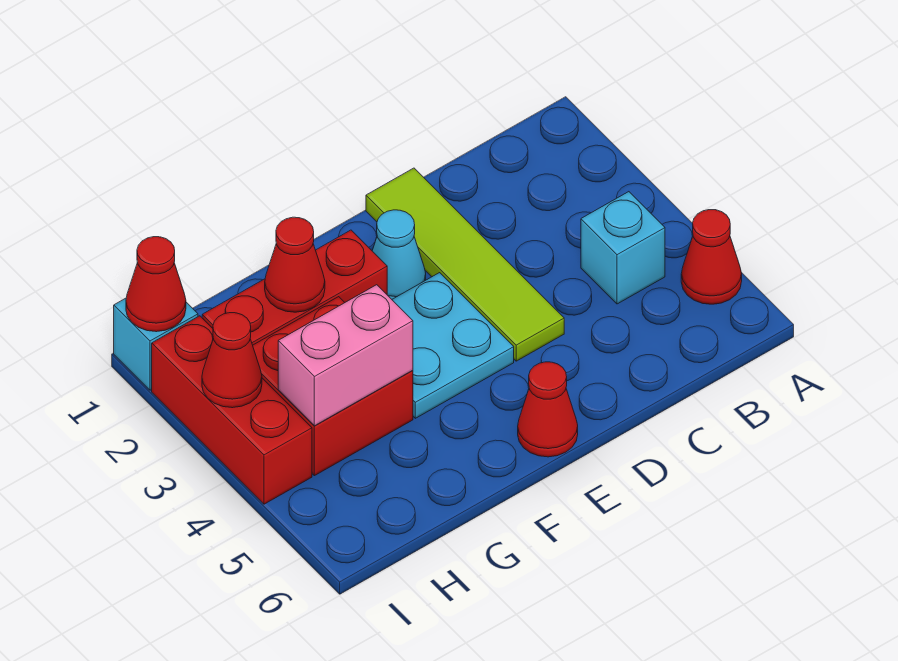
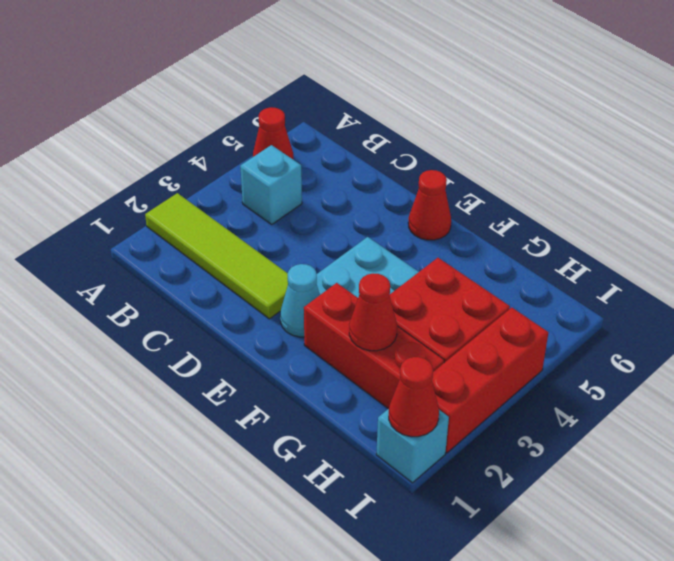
lime 1x4 tile [366,168,564,361] -> lime 1x4 tile turned to [145,193,288,319]
pink 1x2 brick [278,285,413,426] -> none
red 1x1 cone [202,313,262,408] -> none

